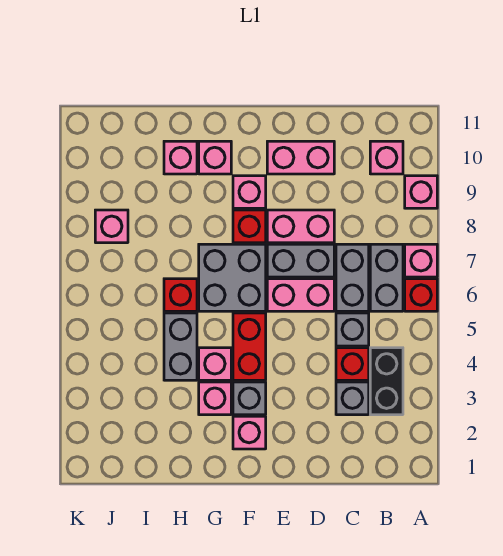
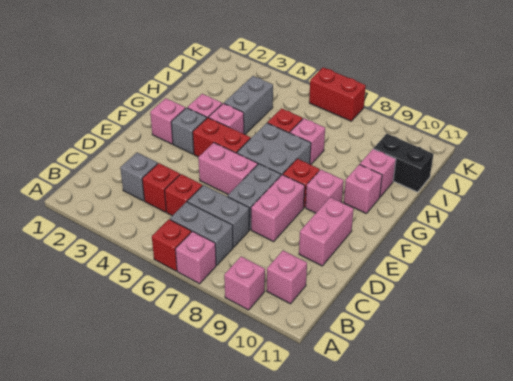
black 1x2 brick [370,348,403,415] -> black 1x2 brick moved to [374,134,434,192]
grey 1x1 brick [336,313,369,346] -> red 1x1 brick [165,174,202,216]
pink 1x2 brick [267,279,334,311] -> pink 1x2 brick turned to [198,143,258,195]
grey 1x2 brick [164,313,197,380] -> grey 1x2 brick turned to [224,76,273,134]
pink 1x1 brick [95,210,128,243] -> pink 1x1 brick moved to [290,118,325,164]
none -> red 1x2 brick [309,67,366,121]

